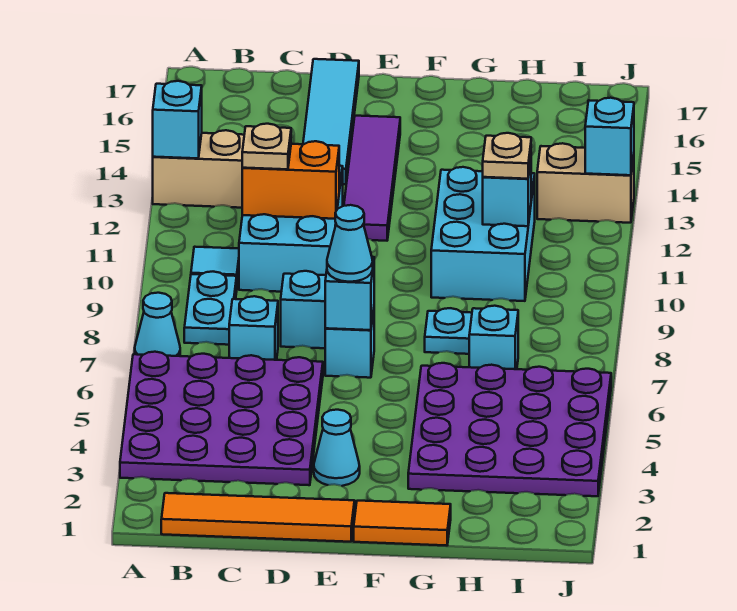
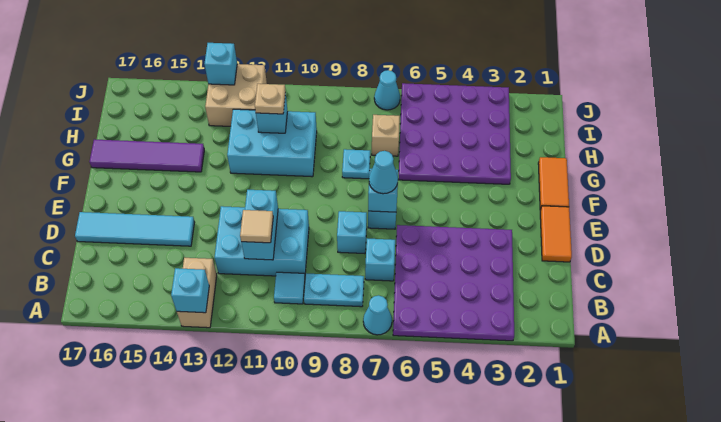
orange 1x4 tile [161,493,355,542] -> orange 1x2 tile [540,206,572,262]
orange 1x2 brick [242,141,339,219] -> cyan 1x2 brick [241,190,278,260]
tan 1x1 plate [242,124,291,169] -> tan 1x1 tile [240,210,273,243]
cyan 1x1 cone [314,410,360,486] -> cyan 1x1 cone moved to [374,70,400,110]
purple 1x4 tile [344,116,400,241] -> purple 1x4 tile moved to [89,140,204,172]
cyan 1x1 brick [469,306,518,369] -> tan 1x1 brick [372,115,400,156]
tan 1x2 brick [537,143,634,223] -> tan 2x2 brick [205,64,267,126]

